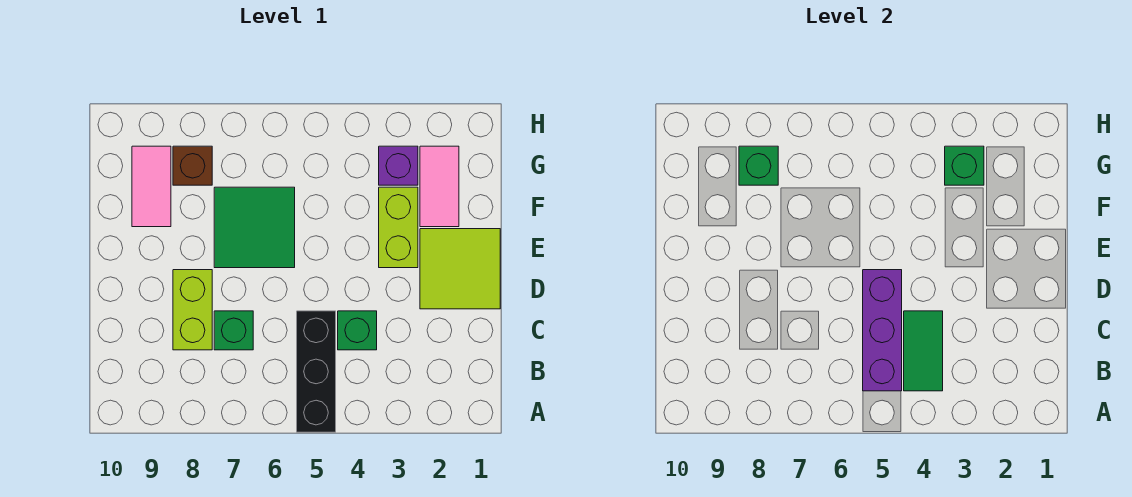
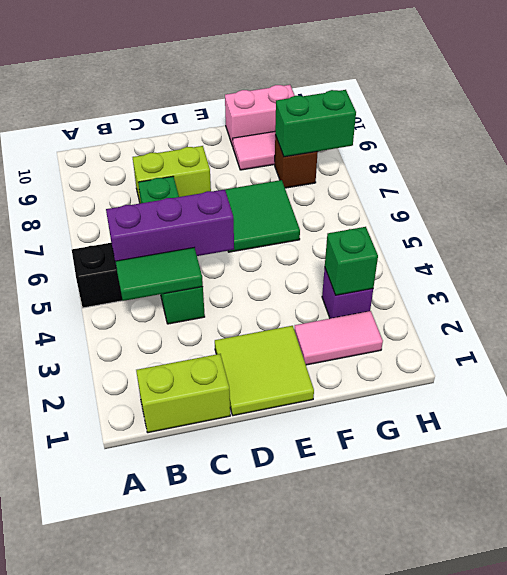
lime 1x2 brick [379,187,418,268] -> lime 1x2 brick moved to [136,354,230,433]
none -> pink 1x2 brick [225,85,295,146]
green 1x1 brick [739,146,778,185] -> green 1x2 brick [275,90,356,157]

